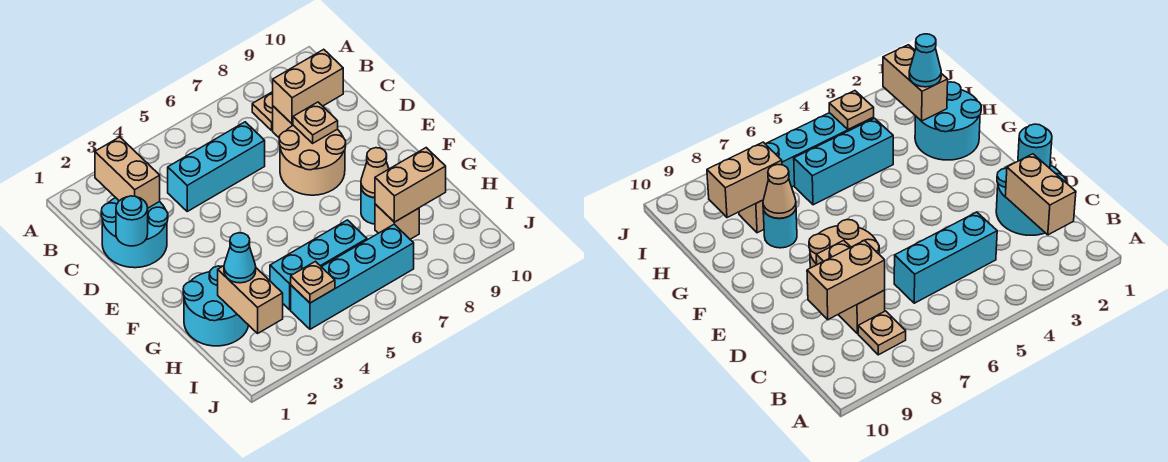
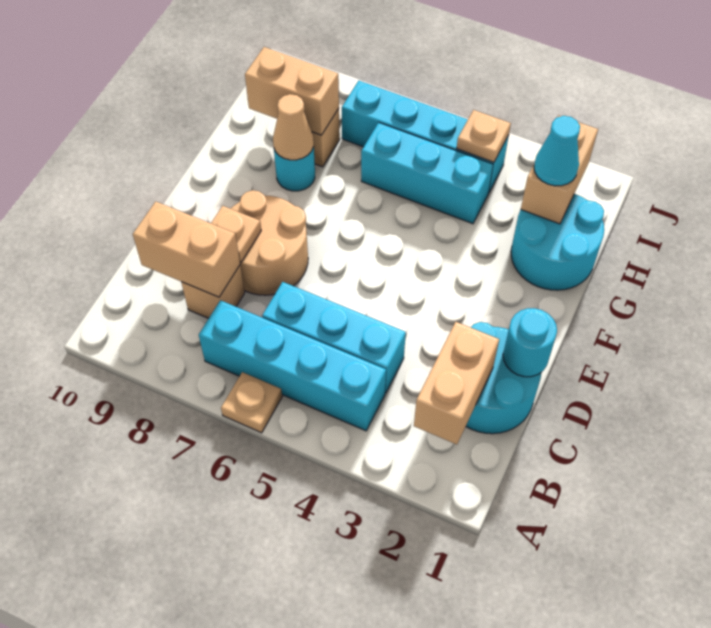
none -> cyan 1x4 brick [199,300,386,431]
tan 1x1 plate [252,92,273,130] -> tan 1x1 plate moved to [221,372,282,433]

